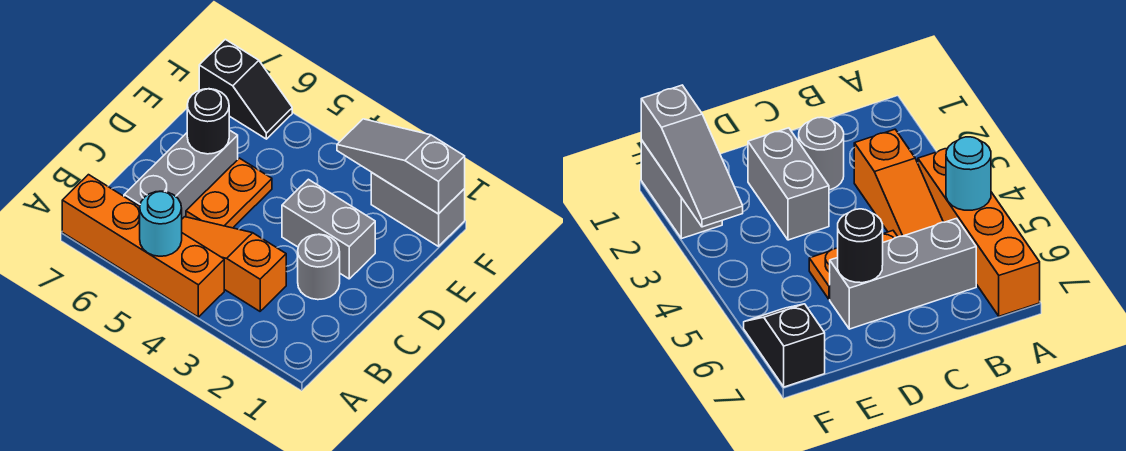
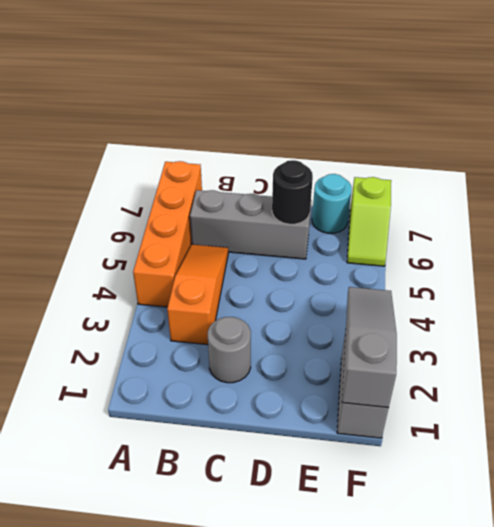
cyan 1x1 round brick [140,191,182,256] -> cyan 1x1 round brick moved to [312,174,352,233]
orange 1x2 plate [186,158,272,228] -> none
grey 1x2 brick [282,179,375,279] -> none
black 1x2 slope [199,39,292,139] -> lime 1x2 slope [347,177,391,266]

